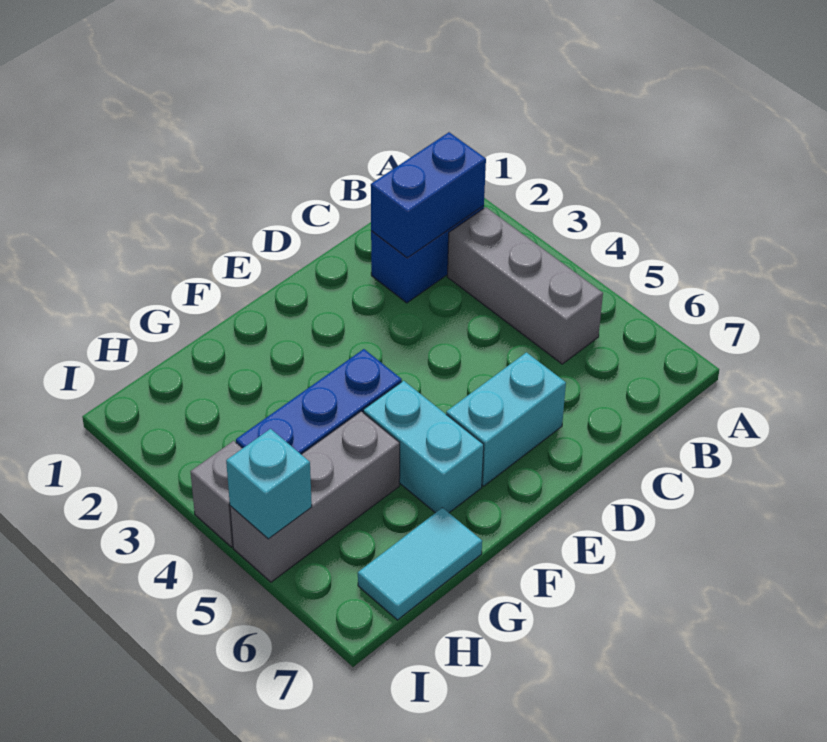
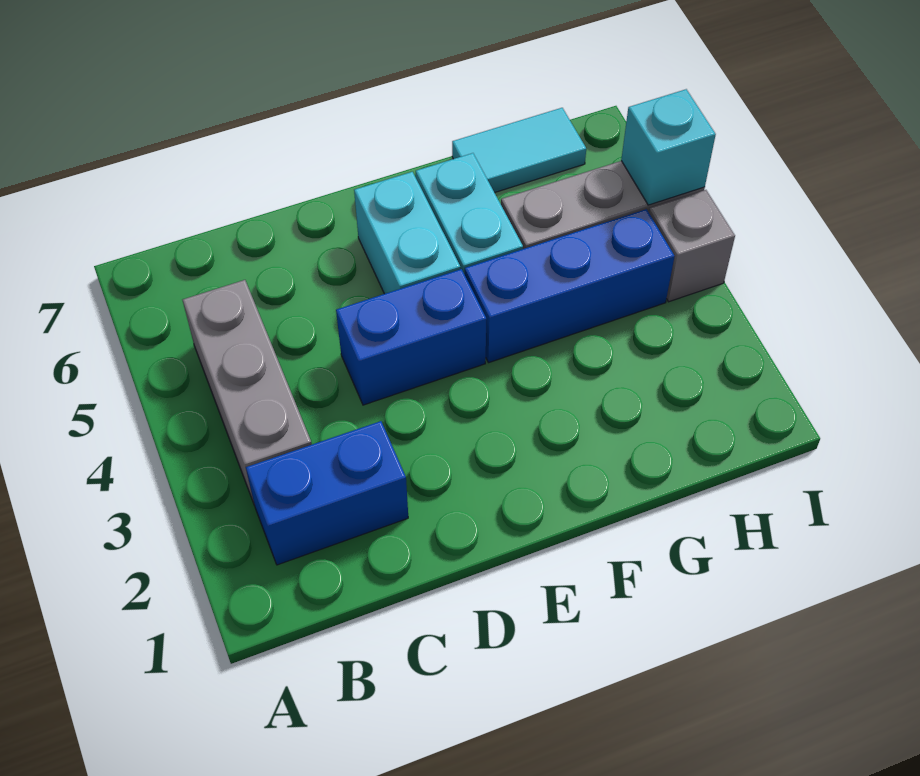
blue 1x2 brick [371,132,486,258] -> blue 1x2 brick moved to [336,269,487,405]
cyan 1x2 brick [446,352,566,486] -> cyan 1x2 brick turned to [354,172,460,294]

